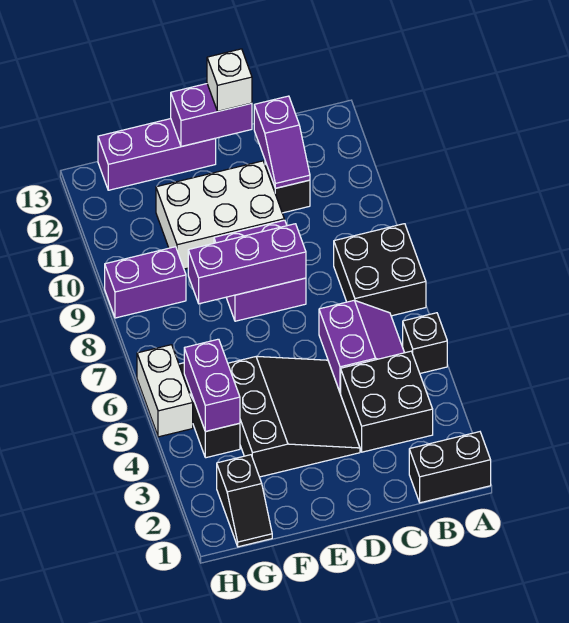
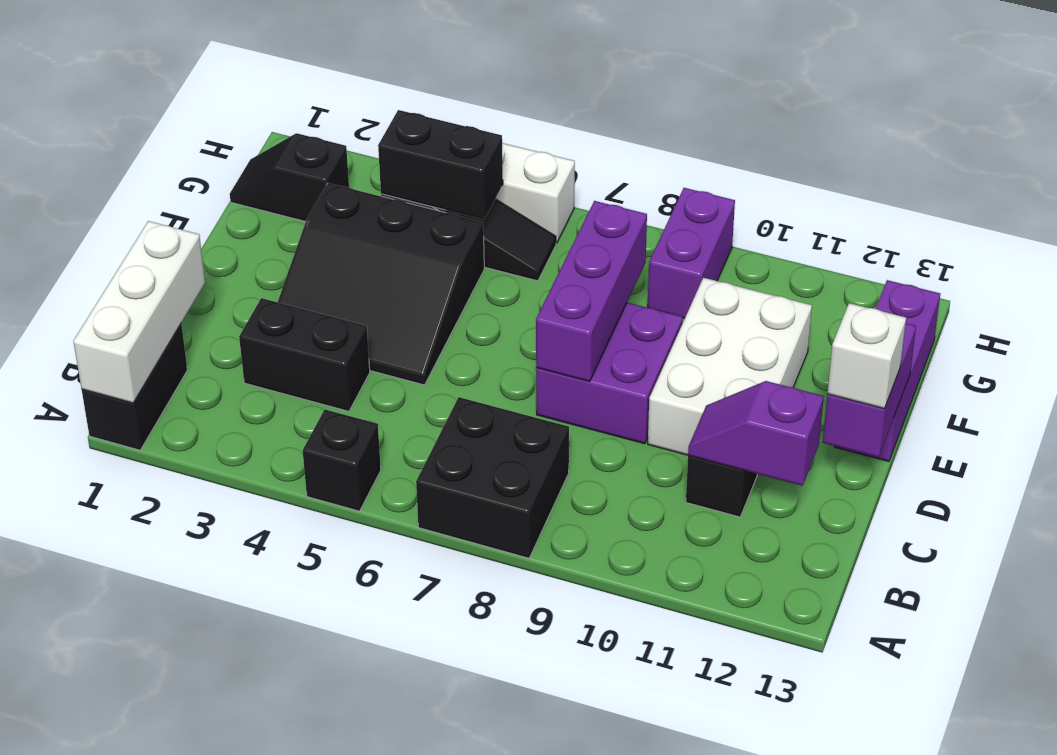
none -> white 1x3 brick [73,221,205,403]
black 2x2 brick [341,351,433,452] -> black 1x2 brick [239,298,370,411]
purple 2x2 slope [319,300,404,393] -> none
purple 1x2 brick [184,339,240,432] -> black 1x2 brick [378,110,503,220]

